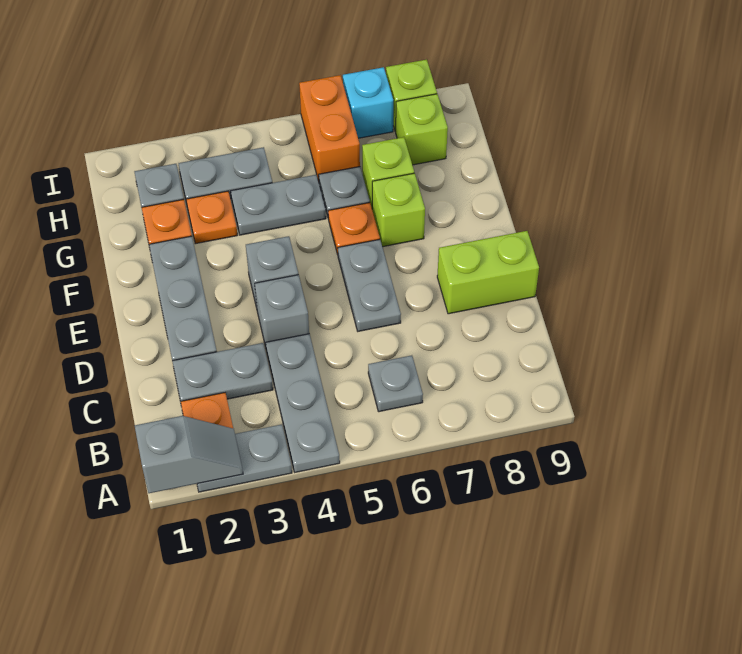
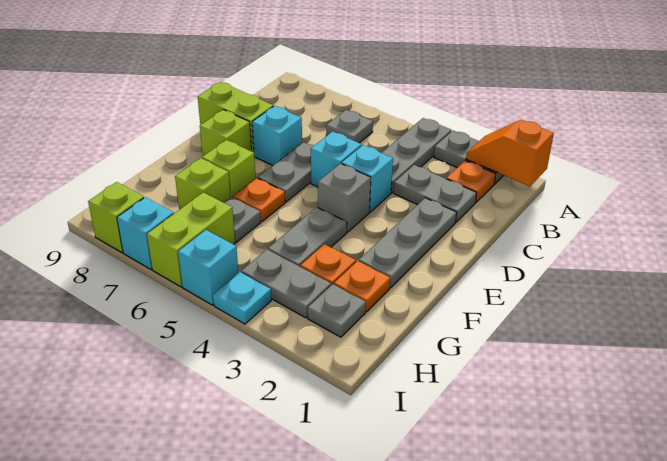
grey 1x2 slope [135,416,243,493] -> orange 1x2 slope [466,120,554,186]
grey 1x1 brick [255,275,309,347] -> cyan 1x1 brick [342,145,393,212]
none -> cyan 1x1 brick [311,131,362,187]
none -> cyan 1x1 brick [252,106,302,165]
grey 1x2 plate [231,175,326,235] -> grey 1x2 plate turned to [268,207,347,267]
orange 1x2 brick [299,75,360,182] -> lime 1x2 brick [147,192,235,287]
lime 1x1 brick [396,94,448,165] -> lime 1x1 brick moved to [200,110,251,156]
none -> cyan 1x1 plate [213,272,271,324]
none -> cyan 1x1 brick [178,230,238,305]

